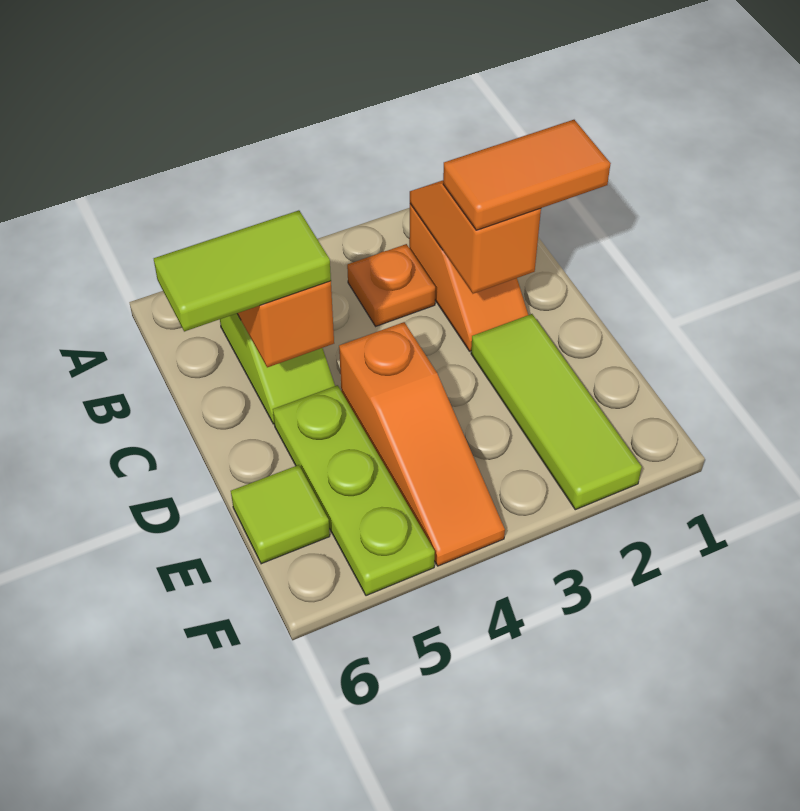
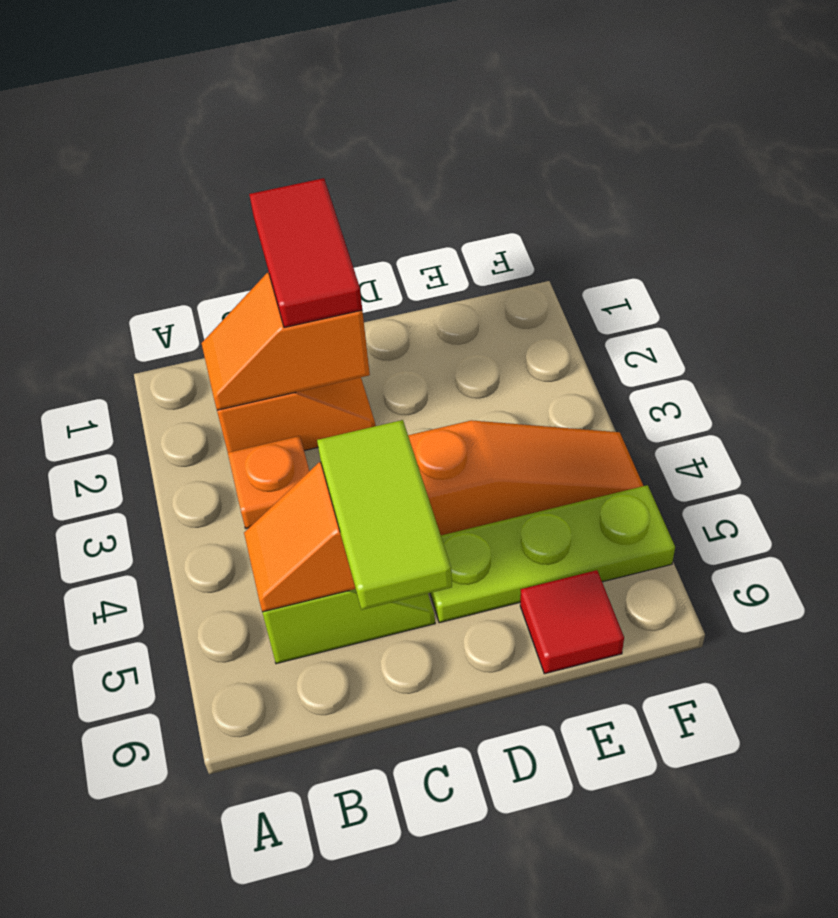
orange 1x2 tile [443,120,611,230] -> red 1x2 tile [249,178,362,328]
lime 1x3 tile [471,314,642,510] -> none
lime 1x1 tile [231,465,330,564] -> red 1x1 tile [520,570,624,674]

